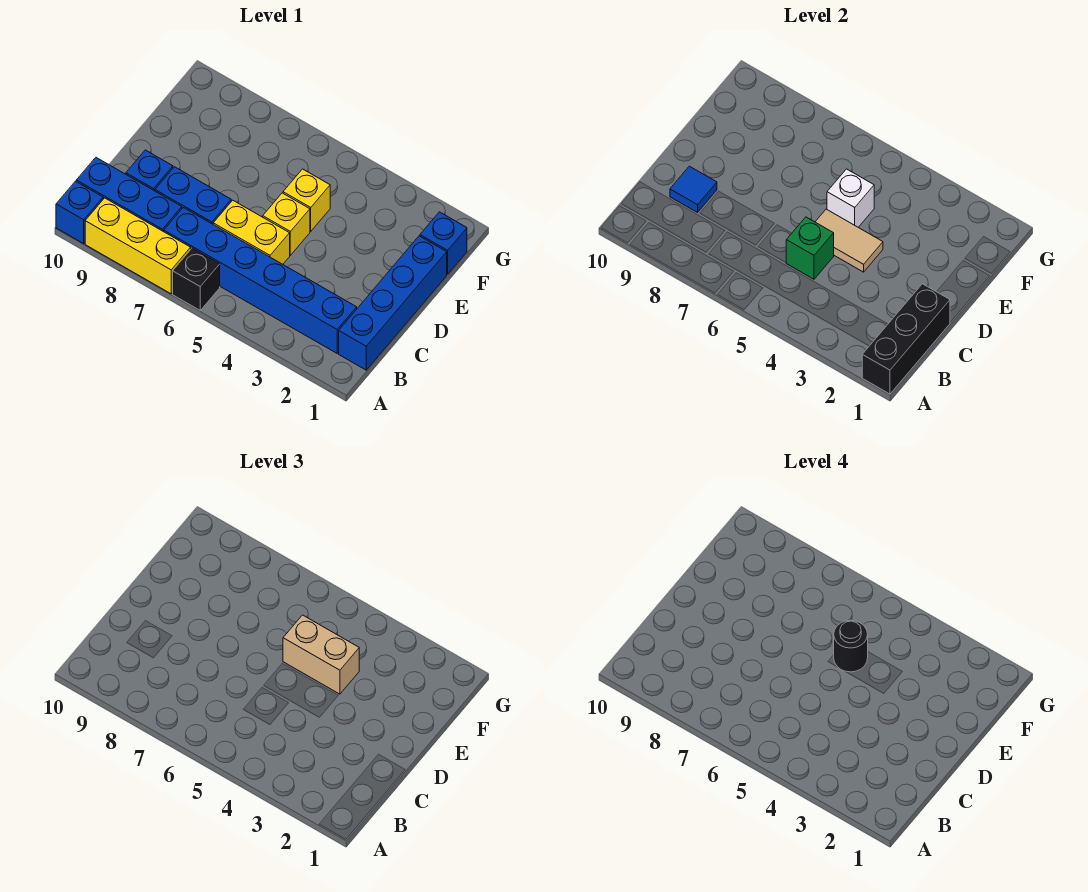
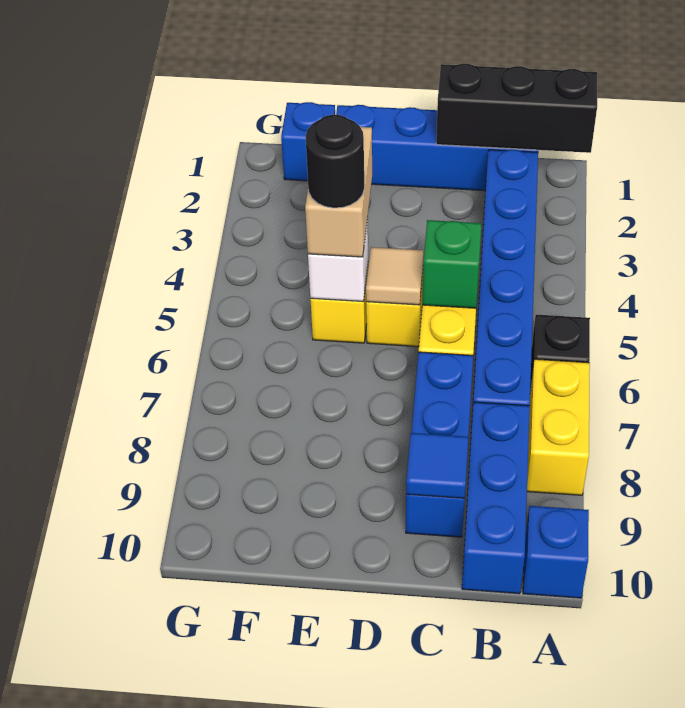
yellow 1x3 brick [85,198,191,294] -> yellow 1x2 brick [527,359,590,495]
tan 1x2 tile [816,209,883,272] -> tan 1x1 tile [366,247,424,305]

